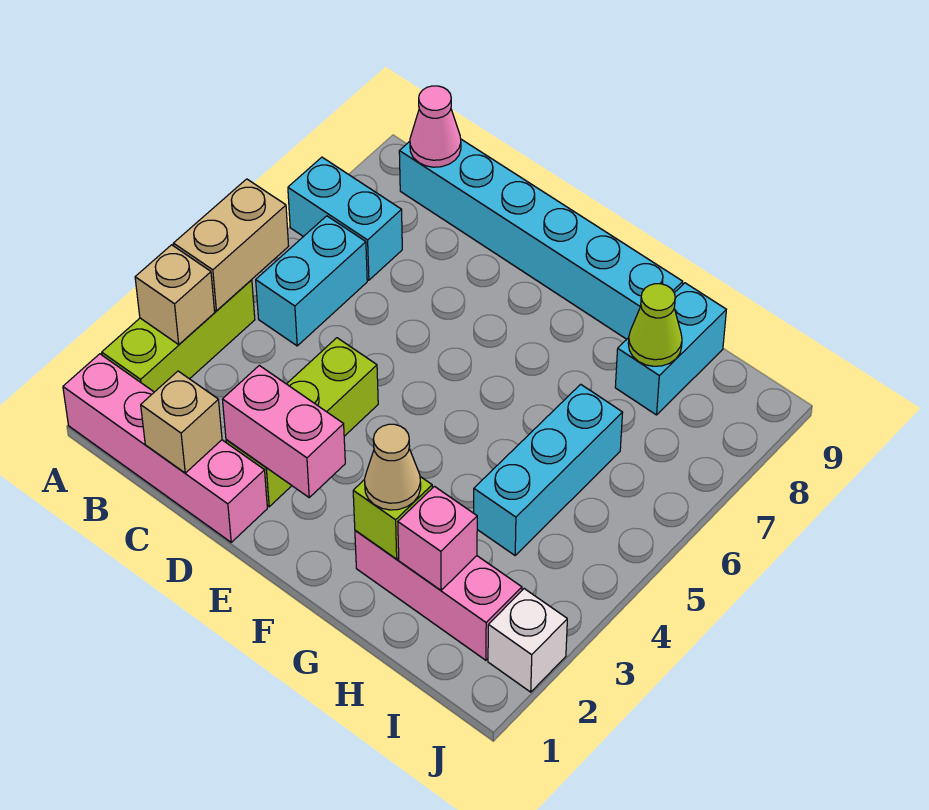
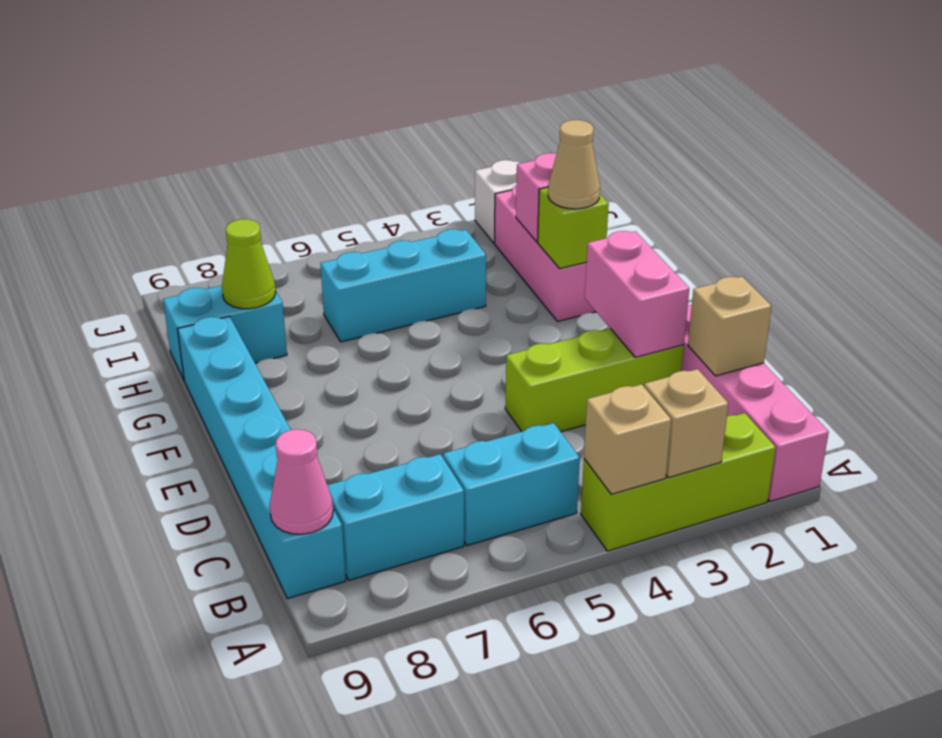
tan 1x2 brick [173,179,289,311] -> tan 1x1 brick [584,384,671,494]
cyan 1x2 brick [288,157,402,280] -> cyan 1x2 brick turned to [327,454,464,580]

